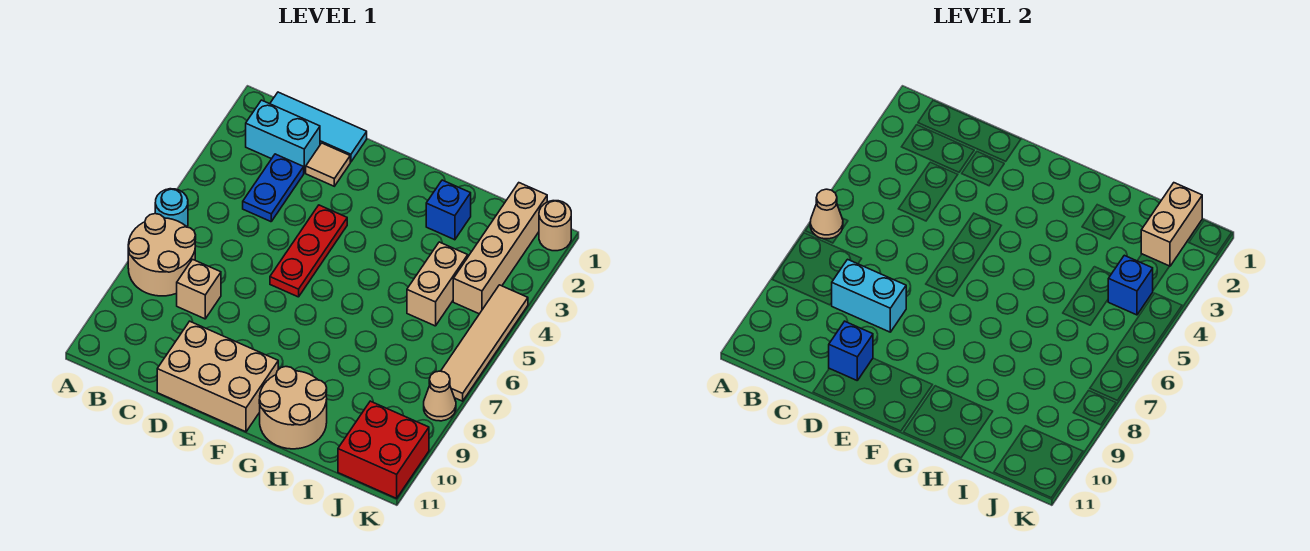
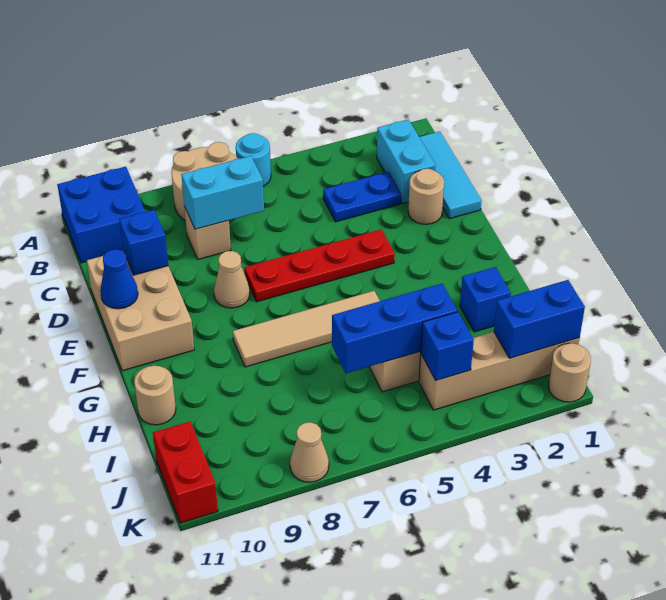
tan 1x1 cone [810,189,843,239] -> tan 1x1 cone moved to [214,251,250,308]
none -> blue 2x2 brick [57,167,145,263]
cyan 1x2 brick [832,259,906,332] -> cyan 1x2 brick turned to [181,156,264,229]
tan 1x1 tile [306,143,350,186] -> tan 1x1 round brick [408,169,444,224]
red 1x3 plate [270,205,347,297] -> red 1x4 plate [244,229,395,302]
none -> blue 1x1 cone [100,250,138,309]
tan 2x2 round brick [259,367,327,449] -> tan 1x1 round brick [134,366,176,425]
none -> blue 1x3 brick [332,284,457,373]
tan 1x2 brick [1141,183,1202,266] -> blue 1x2 brick [494,280,585,358]
red 2x2 brick [338,401,429,498] -> red 1x2 brick [153,421,218,523]
tan 1x4 tile [441,285,528,401] -> tan 1x4 tile moved to [233,291,380,367]

